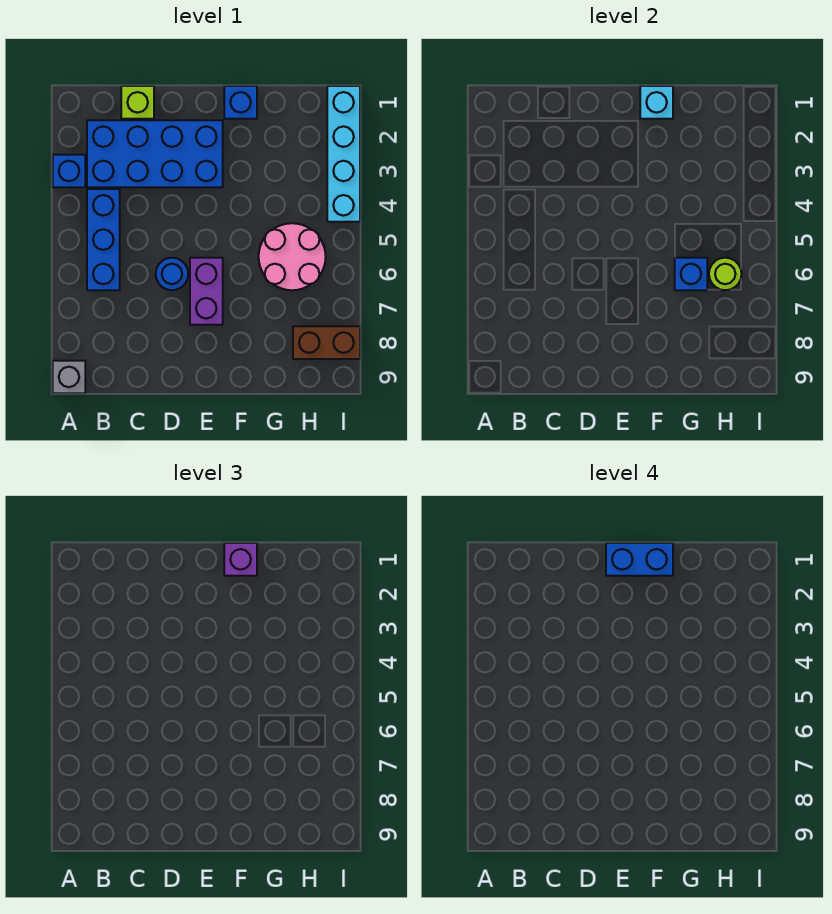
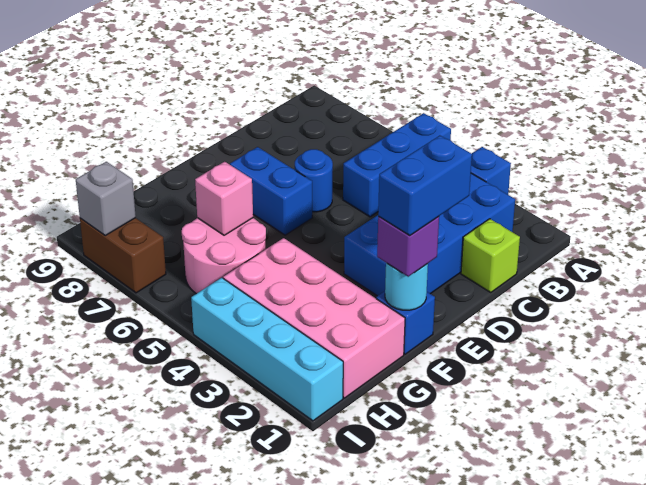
grey 1x1 brick [53,361,85,393] -> grey 1x1 brick moved to [76,162,136,235]
blue 1x3 brick [87,189,120,290] -> blue 1x3 brick turned to [343,113,451,217]
purple 1x2 brick [190,258,223,325] -> blue 1x2 brick [230,147,312,235]
cyan 1x1 brick [640,86,673,119] -> cyan 1x1 round brick [385,263,428,310]
none -> pink 2x4 brick [223,238,405,398]
blue 1x1 brick [675,258,707,290] -> pink 1x1 brick [195,162,253,235]
lime 1x1 round brick [709,258,742,290] -> none
brown 1x2 brick [293,326,360,359] -> brown 1x2 brick turned to [80,218,166,293]

